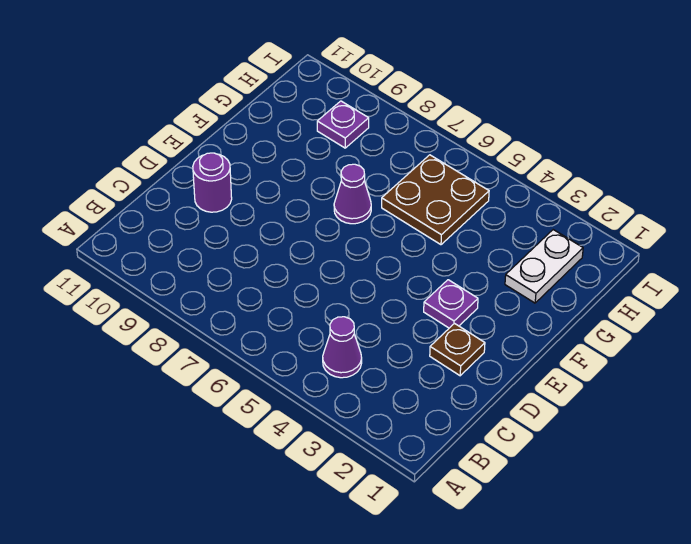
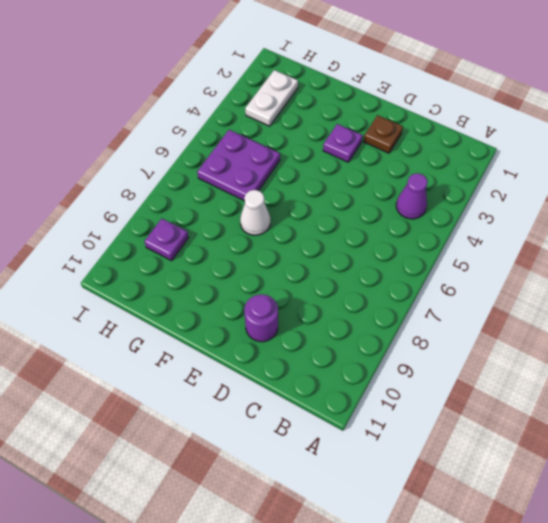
purple 1x1 cone [334,164,371,224] -> white 1x1 cone [240,190,270,235]
white 1x2 plate [505,230,583,303] -> white 1x2 plate turned to [245,70,298,126]
brown 2x2 plate [382,155,489,245] -> purple 2x2 plate [197,130,280,201]

